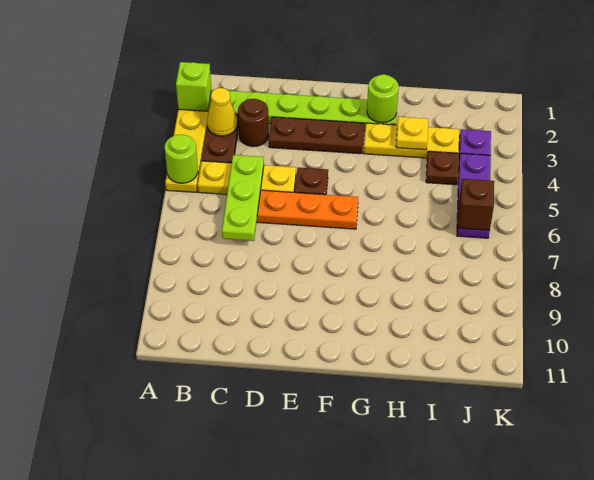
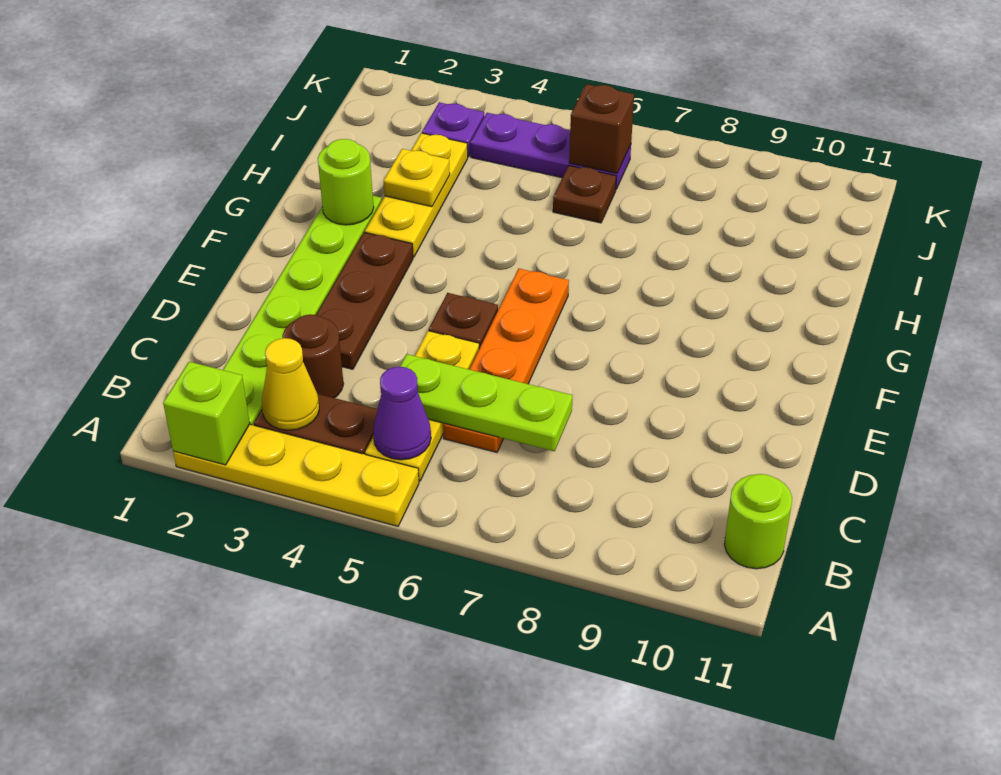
lime 1x1 round brick [165,134,198,183] -> lime 1x1 round brick moved to [724,474,792,569]
none -> purple 1x1 cone [373,367,431,460]
brown 1x1 plate [426,151,458,185] -> brown 1x1 plate moved to [553,165,616,223]

